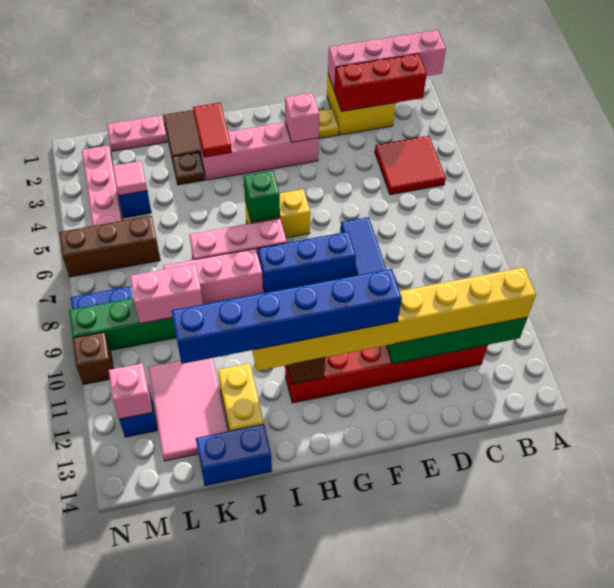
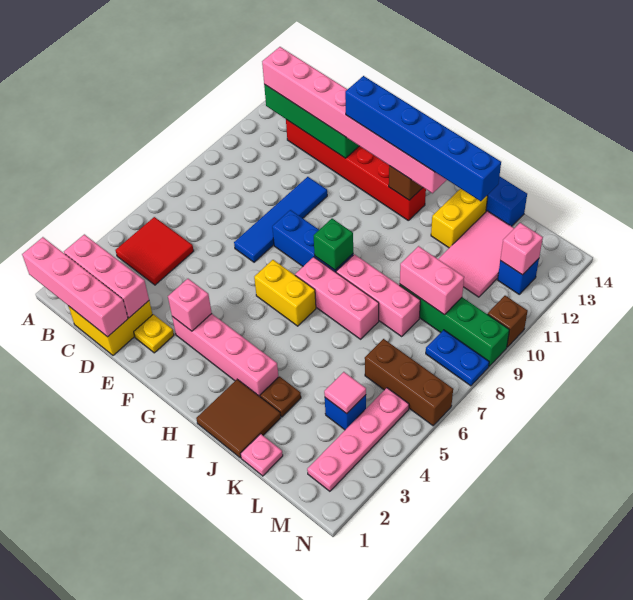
red 1x3 brick [335,54,427,112] -> pink 1x3 brick [64,234,149,318]
yellow 1x8 brick [252,267,536,371] -> pink 1x8 brick [262,47,447,193]
green 1x1 brick [244,171,280,222] -> green 1x1 brick moved to [314,219,353,270]
red 1x2 tile [193,103,232,157] -> none
pink 1x2 plate [107,115,167,151] -> pink 1x1 plate [241,434,283,476]

